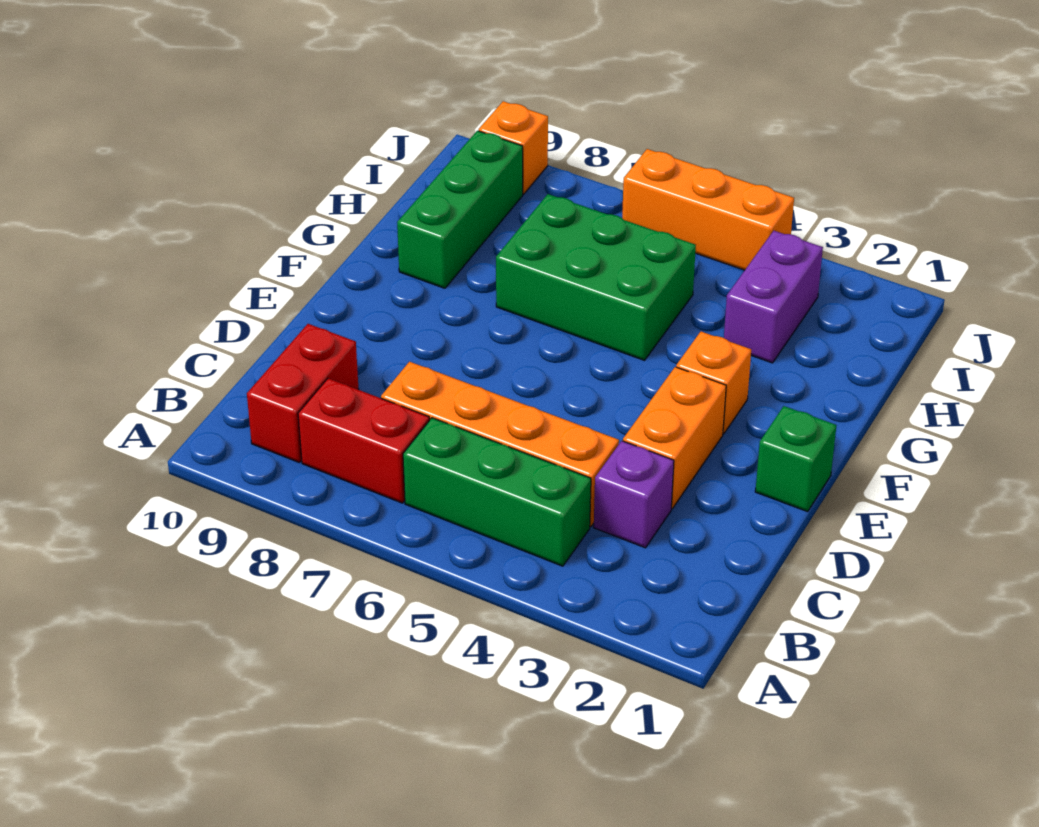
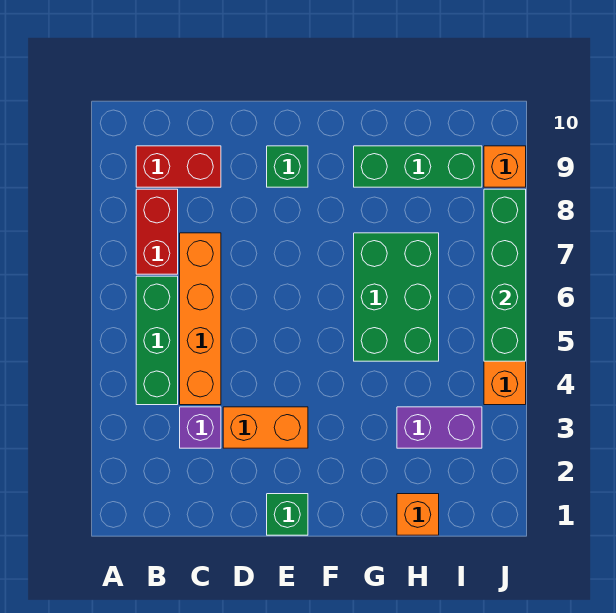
none -> green 1x1 brick [267,146,308,187]
orange 1x1 brick [676,332,751,434] -> orange 1x1 brick moved to [397,494,439,535]
none -> green 1x4 brick [484,189,526,361]

